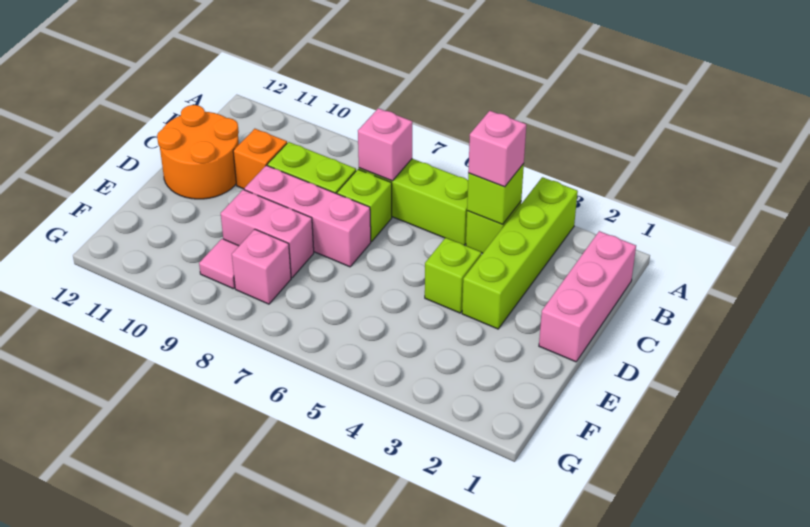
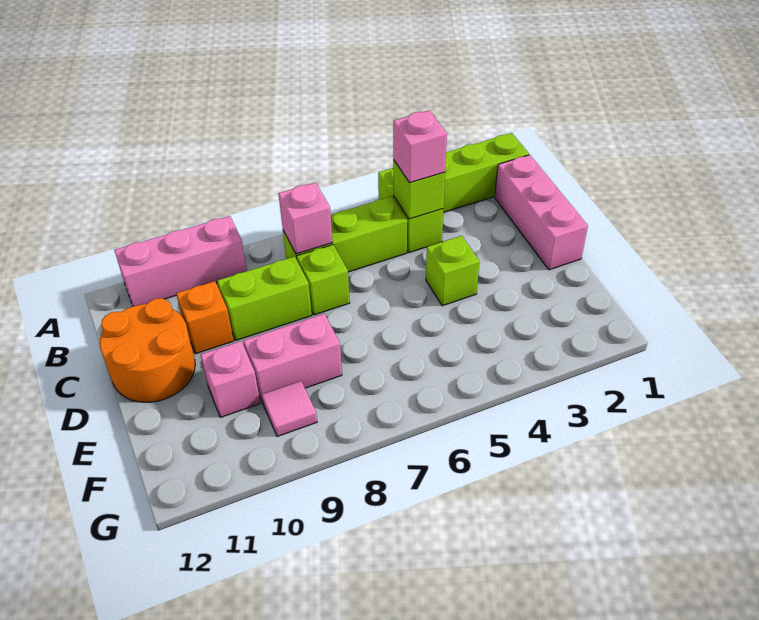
lime 1x4 brick [462,177,578,329] -> lime 1x4 brick turned to [378,133,529,212]
pink 1x3 brick [244,165,371,267] -> pink 1x3 brick moved to [114,216,247,306]
pink 1x1 brick [232,229,291,304] -> pink 1x1 brick moved to [201,341,260,417]

